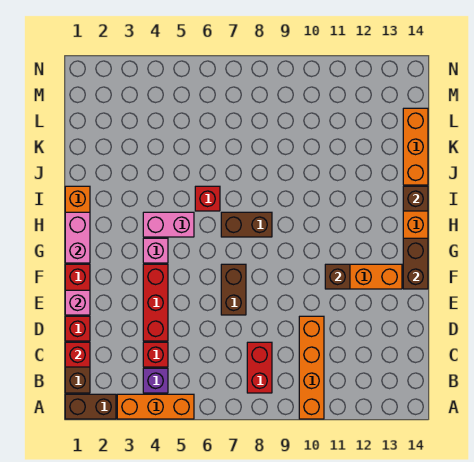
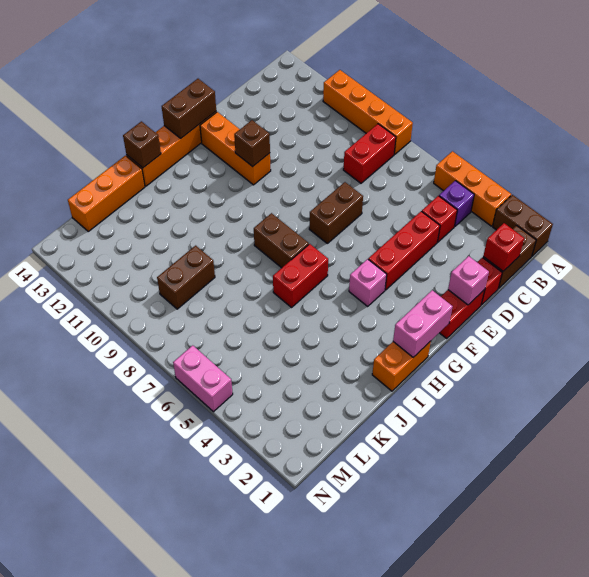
orange 1x4 brick [299,316,324,419] -> orange 1x4 brick turned to [323,70,413,154]
pink 1x2 brick [143,212,194,237] -> pink 1x2 brick moved to [173,345,233,412]
red 1x1 brick [195,186,220,211] -> red 1x2 brick [273,244,328,307]
none -> brown 1x2 brick [157,246,215,309]

